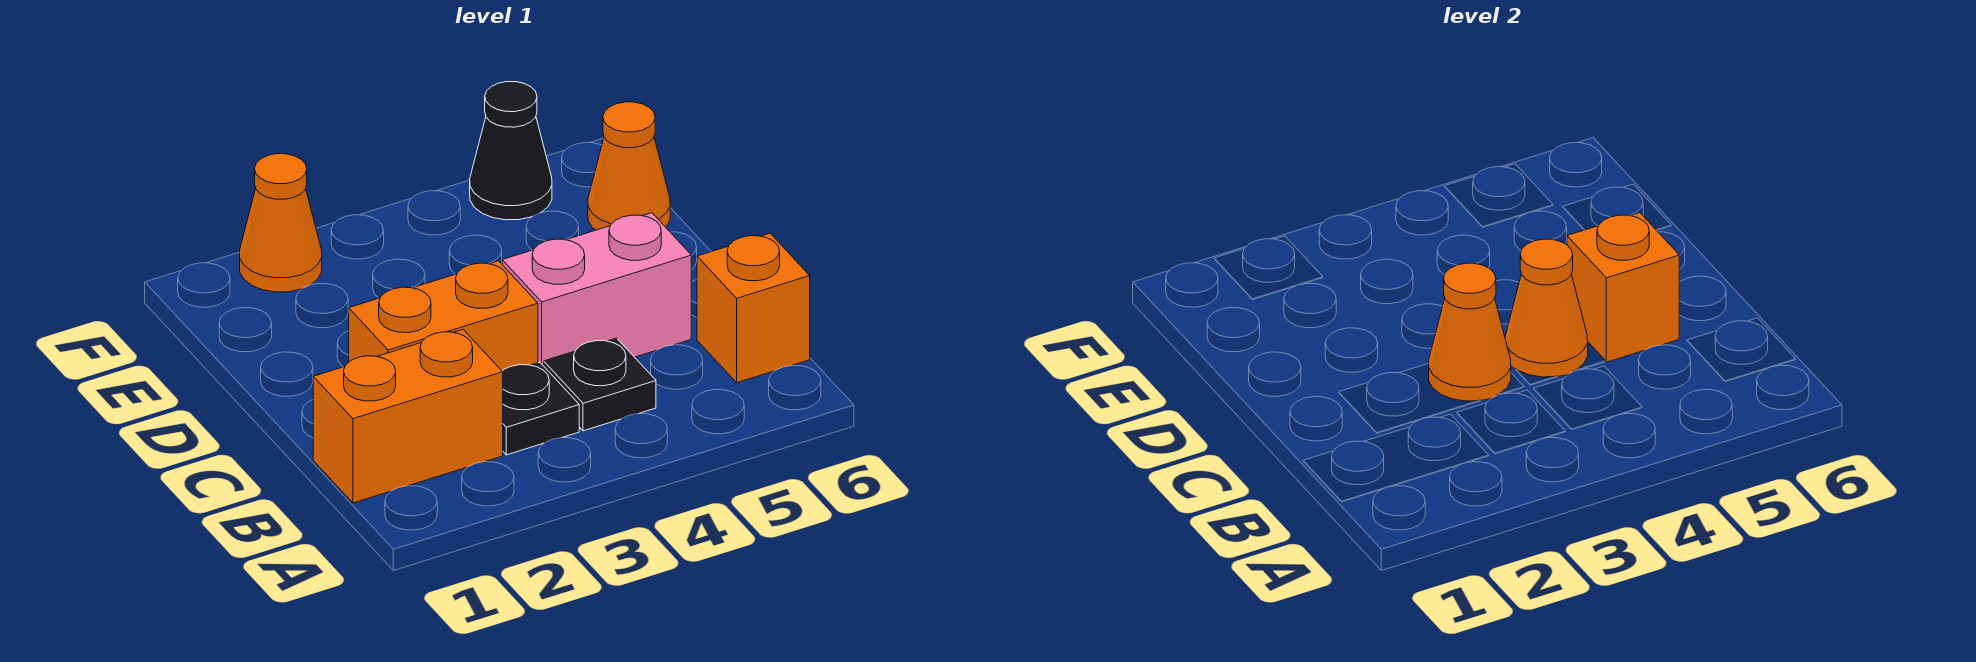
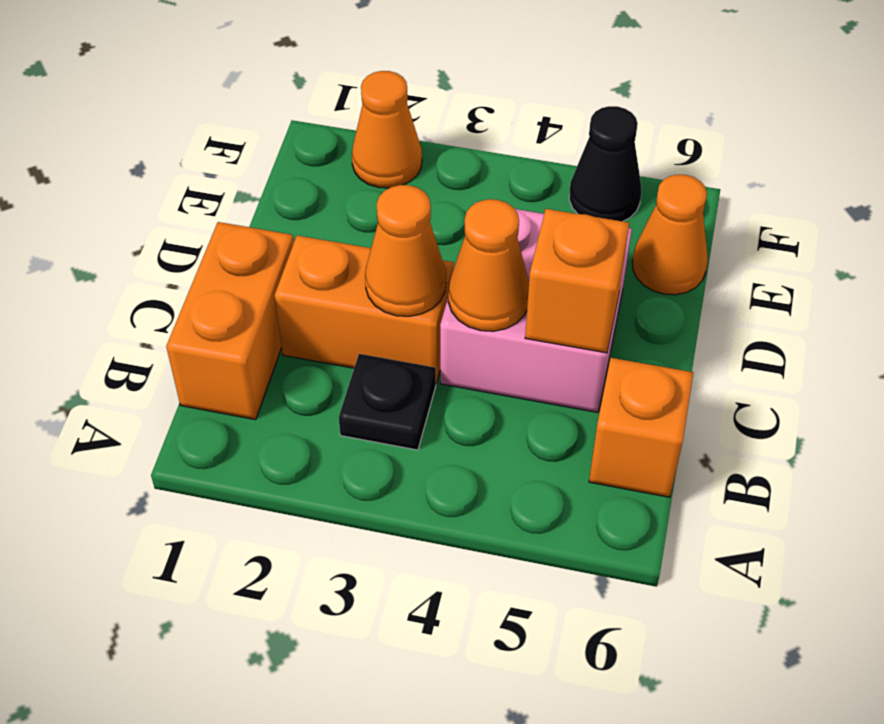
orange 1x2 brick [313,330,503,503] -> orange 1x2 brick turned to [166,222,294,420]
black 1x1 plate [544,338,656,431] -> none
pink 1x2 brick [502,213,691,366] -> pink 2x2 brick [440,202,632,412]

